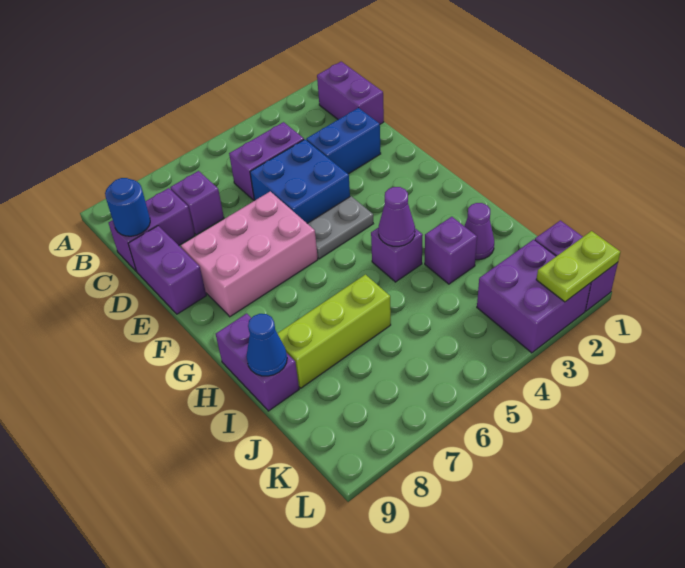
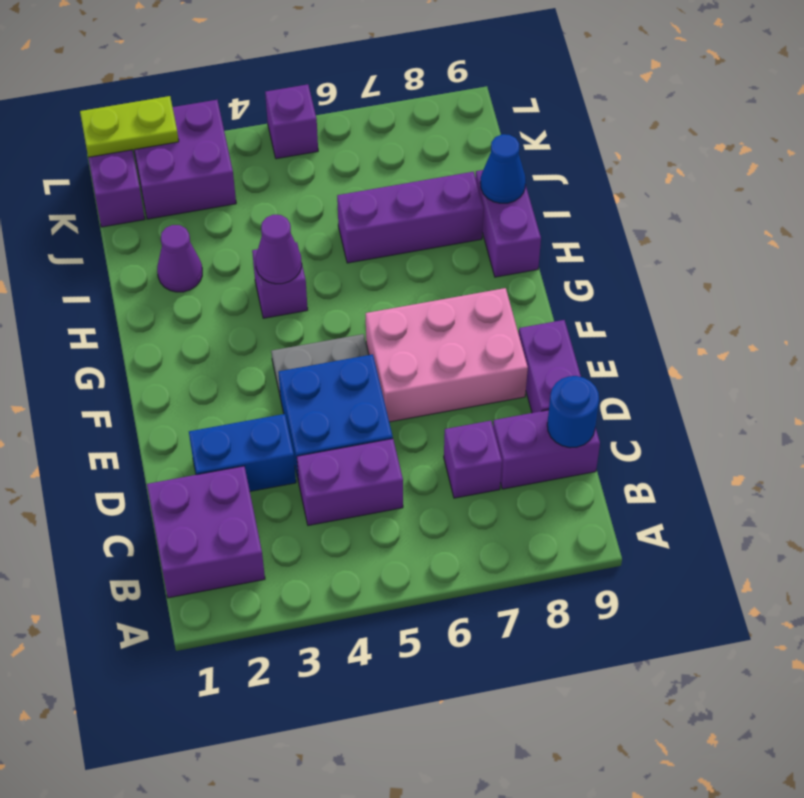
purple 1x2 brick [317,62,384,124] -> purple 2x2 brick [147,466,265,598]
purple 1x1 brick [425,217,477,284] -> purple 1x1 brick moved to [265,84,318,159]
lime 1x3 brick [277,275,391,388] -> purple 1x3 brick [337,172,484,263]

